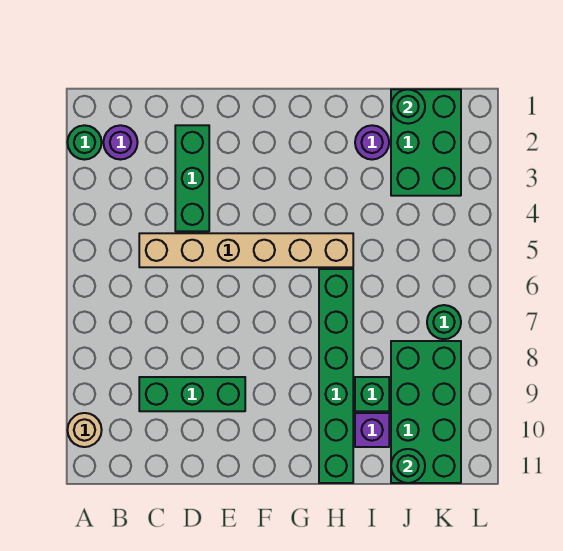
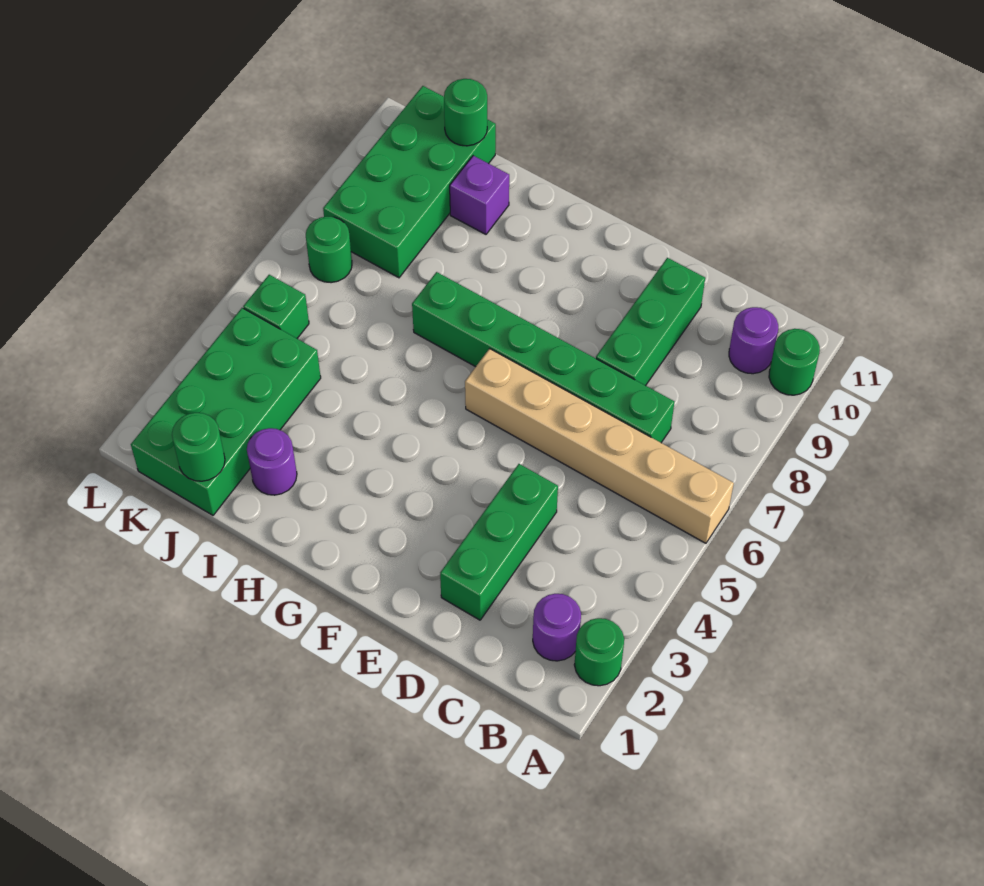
tan 1x1 round brick [68,413,102,447] -> green 1x1 round brick [769,329,820,395]
none -> purple 1x1 round brick [729,307,778,374]
tan 1x6 brick [139,233,353,267] -> tan 1x6 brick moved to [465,349,734,543]
green 1x3 brick [139,377,245,411] -> green 1x3 brick turned to [596,258,705,386]
green 1x6 brick [319,269,353,483] -> green 1x6 brick turned to [412,272,674,442]
green 1x1 brick [355,377,389,411] -> green 1x1 brick moved to [243,275,309,338]
green 2x3 brick [391,89,461,196] -> green 2x4 brick [131,308,321,515]

